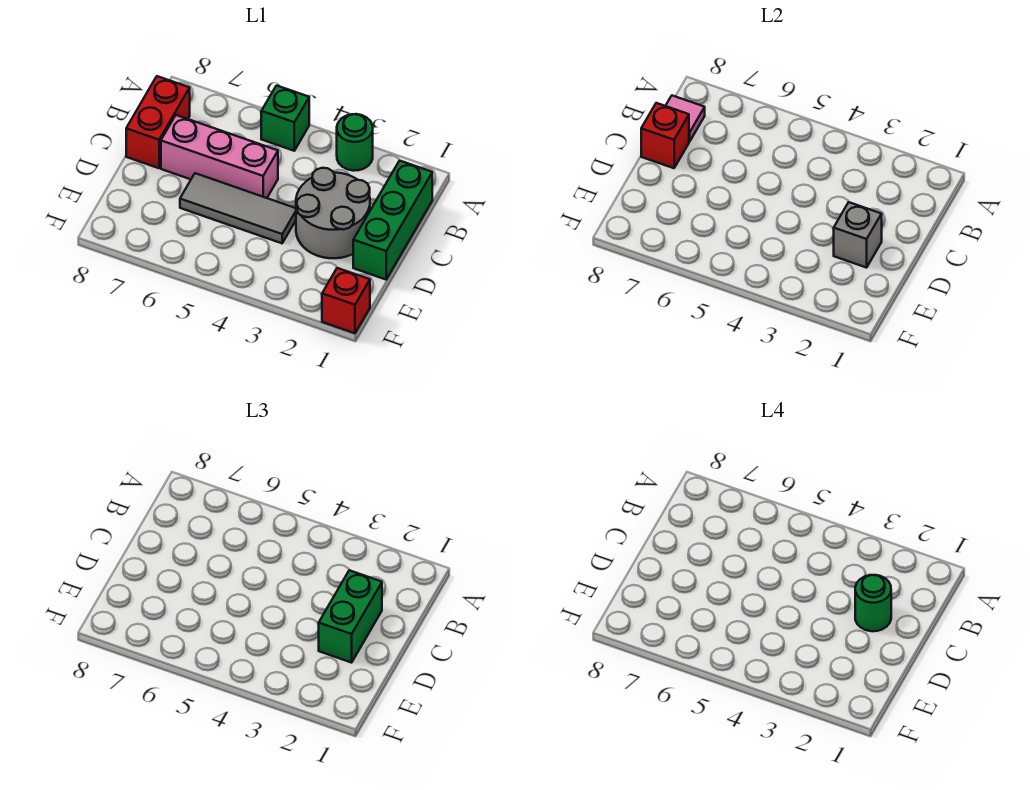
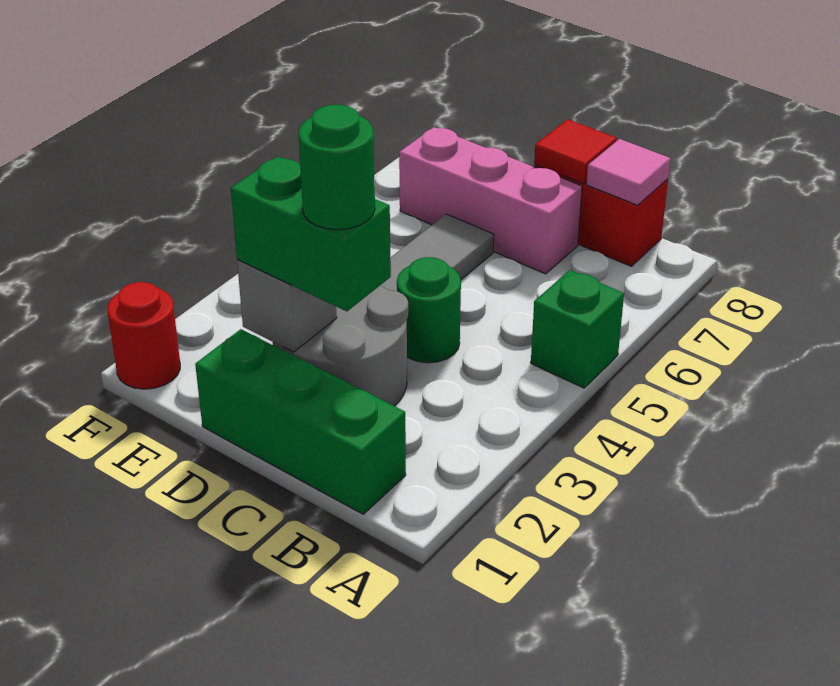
green 1x1 round brick [337,114,373,171] -> green 1x1 round brick moved to [397,257,461,363]
pink 1x3 brick [161,115,278,198] -> pink 1x3 brick turned to [399,127,582,274]
red 1x1 brick [641,103,689,168] -> red 1x1 tile [534,119,617,184]
red 1x1 brick [322,268,370,333] -> red 1x1 round brick [108,282,180,389]

